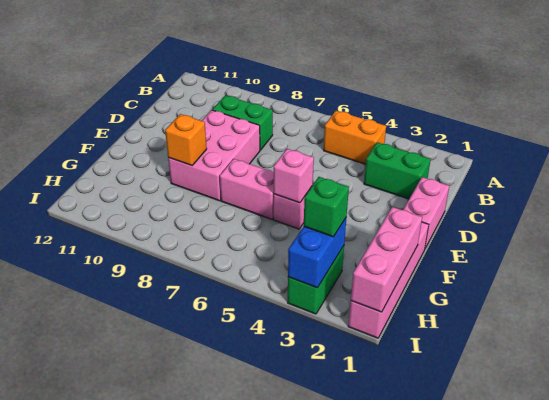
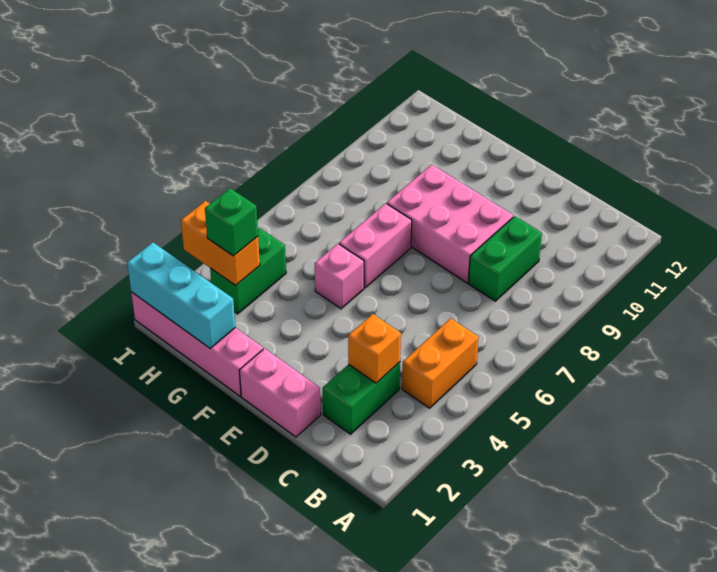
pink 1x1 brick [274,149,314,203] -> none
orange 1x1 brick [165,114,207,165] -> orange 1x1 brick moved to [348,314,401,383]
pink 1x3 brick [351,207,422,312] -> cyan 1x3 brick [127,242,235,348]
green 1x2 brick [288,246,344,314] -> green 1x2 brick turned to [210,228,286,314]
blue 1x2 brick [288,217,347,288] -> orange 1x2 brick [181,201,260,286]

